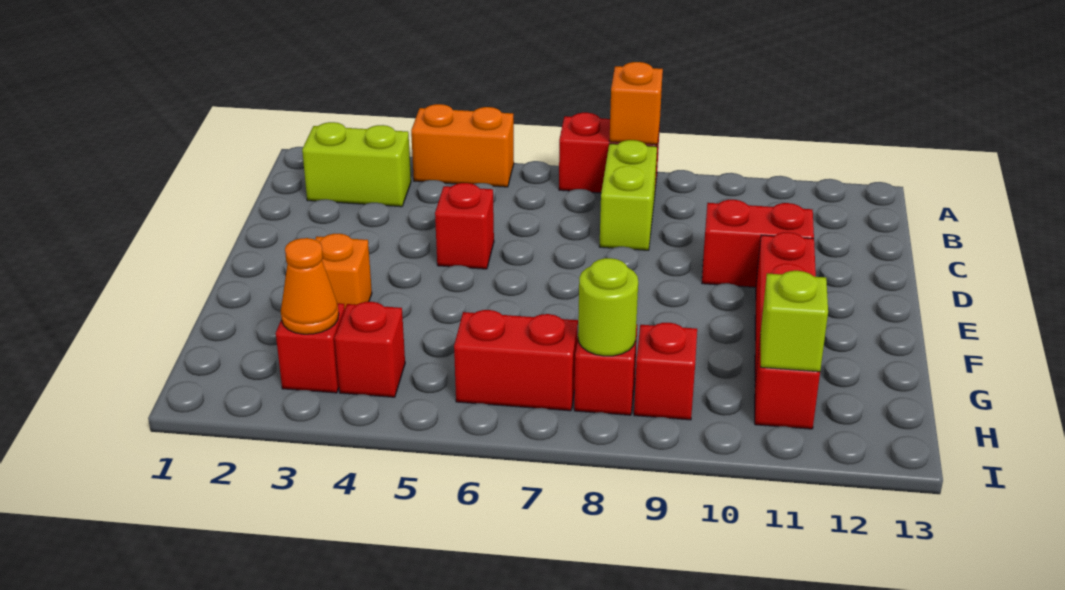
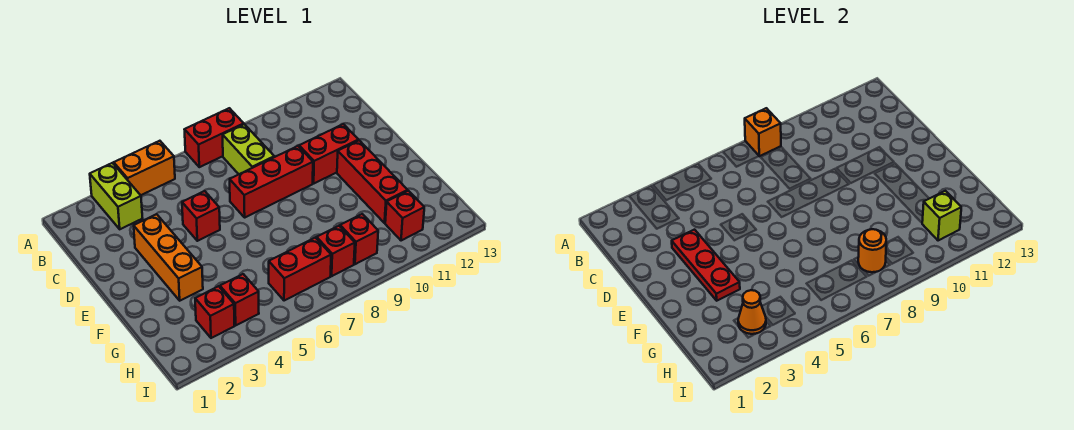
lime 1x2 brick [302,122,411,207] -> lime 1x2 brick turned to [90,163,142,229]
none -> red 1x3 plate [672,230,740,301]
none -> red 1x3 brick [230,146,313,217]
orange 1x1 brick [315,234,372,308] -> orange 1x3 brick [134,214,203,301]
lime 1x1 round brick [578,258,638,356] -> orange 1x1 round brick [858,229,886,272]

